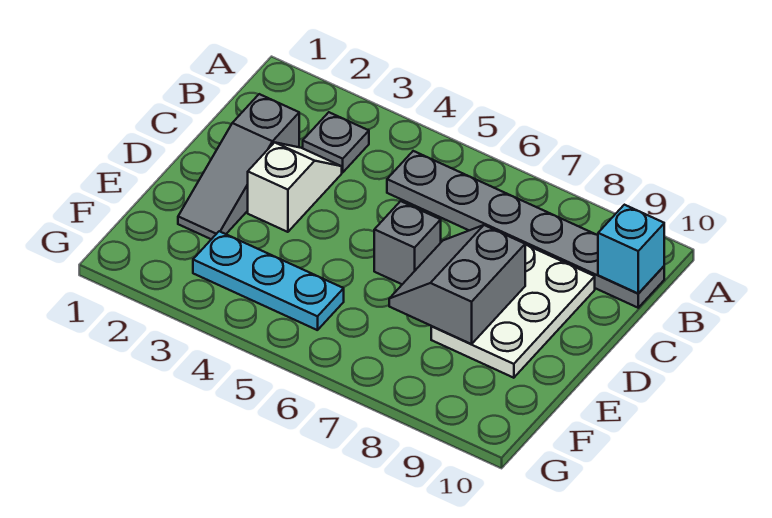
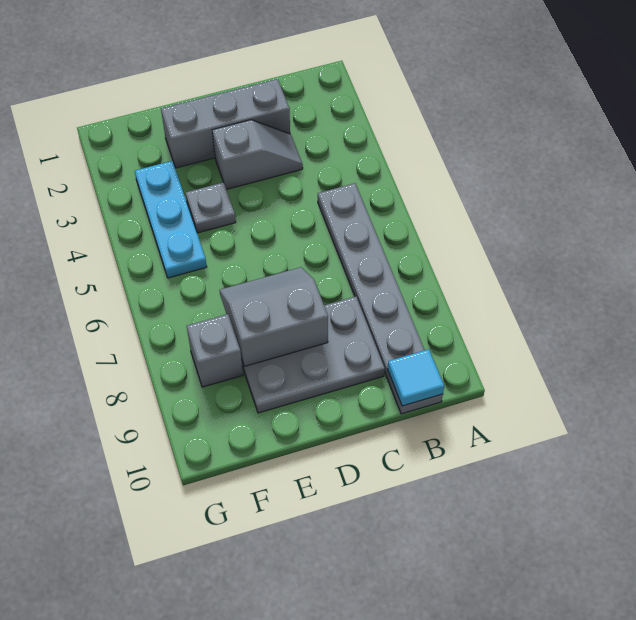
grey 1x1 plate [303,112,369,172] -> grey 1x1 plate moved to [186,182,236,233]
cyan 1x1 brick [598,205,664,294] -> cyan 1x1 tile [388,349,444,406]
grey 1x3 slope [178,94,299,239] -> grey 1x3 brick [161,79,290,168]
white 1x2 slope [248,142,342,232] -> grey 1x2 slope [212,120,303,190]
white 2x3 plate [431,245,595,378] -> grey 2x3 plate [241,297,385,413]
grey 1x1 brick [374,201,441,284] -> grey 1x1 brick moved to [187,314,243,387]

